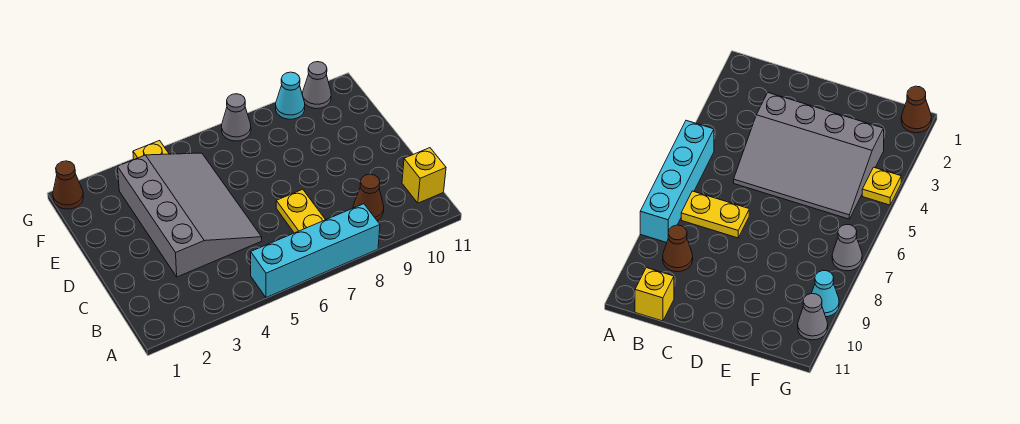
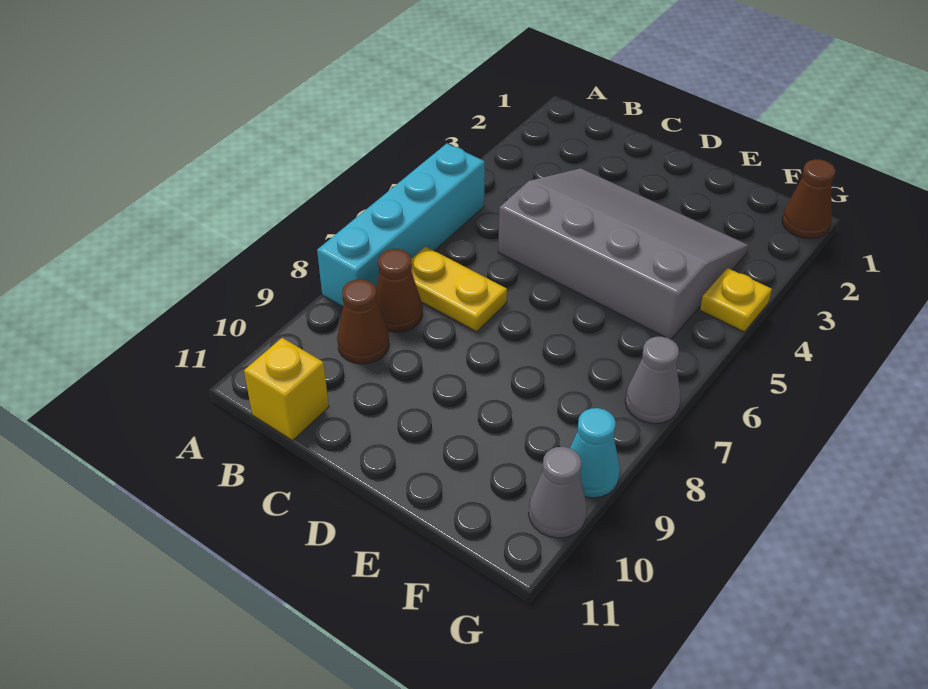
none -> brown 1x1 cone [376,249,423,332]
grey 3x4 slope [118,153,262,277] -> grey 3x4 slope turned to [498,168,749,339]

